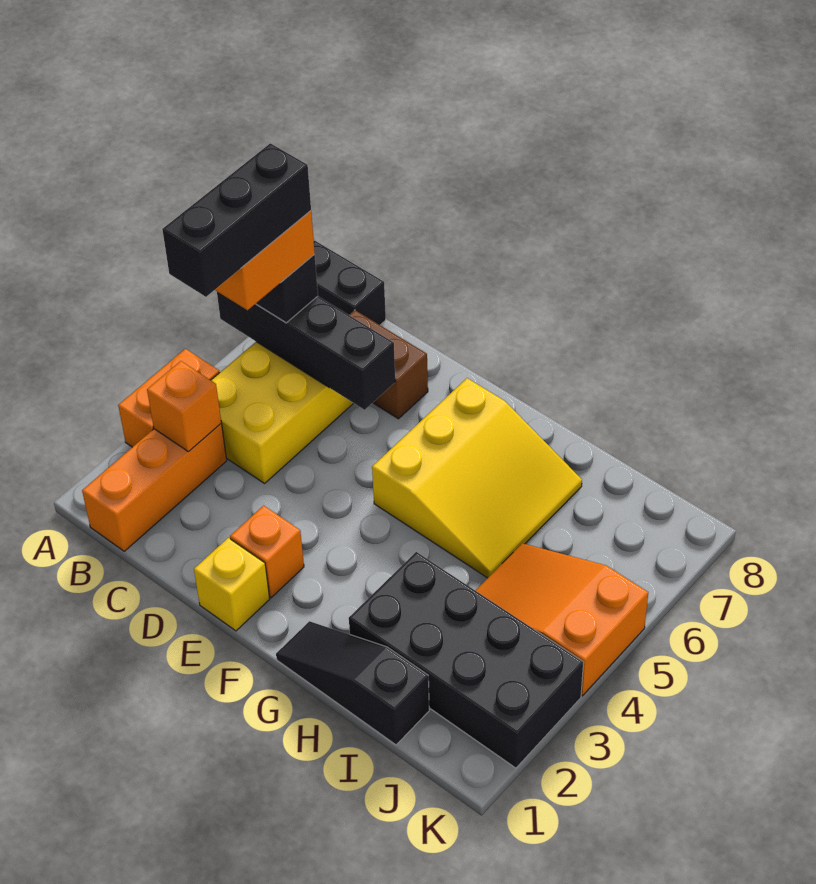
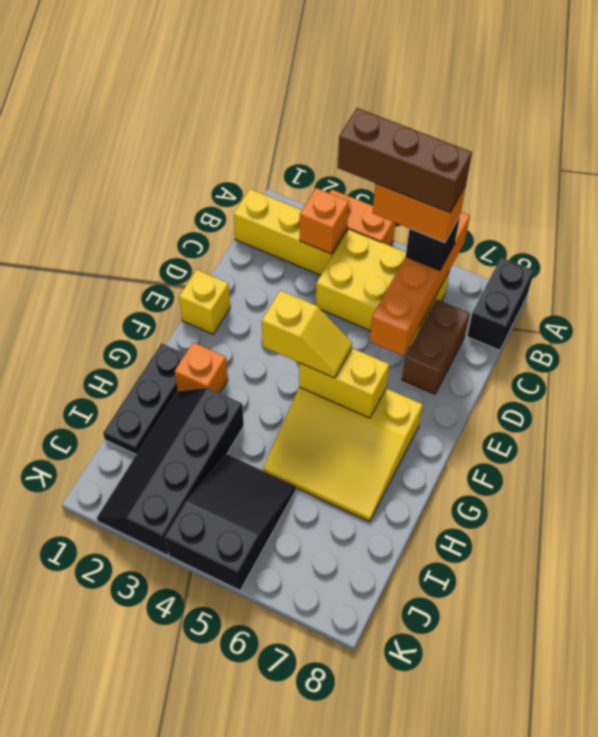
black 1x4 brick [217,292,395,410] -> orange 1x4 brick [370,212,470,356]
orange 1x3 brick [82,424,227,551] -> yellow 1x3 brick [234,189,347,275]
black 1x3 brick [162,143,311,297] -> brown 1x3 brick [338,108,472,213]
orange 1x1 brick [230,506,304,598] -> orange 1x1 brick moved to [175,342,228,393]
none -> yellow 1x2 slope [262,290,352,378]
none -> yellow 1x2 brick [299,348,389,418]
black 1x3 slope [276,621,429,745] -> black 1x3 plate [103,343,185,455]
black 2x4 brick [349,552,584,768] -> black 2x4 slope [97,388,244,555]
orange 2x3 slope [475,543,648,696] -> black 2x3 slope [165,454,296,590]

